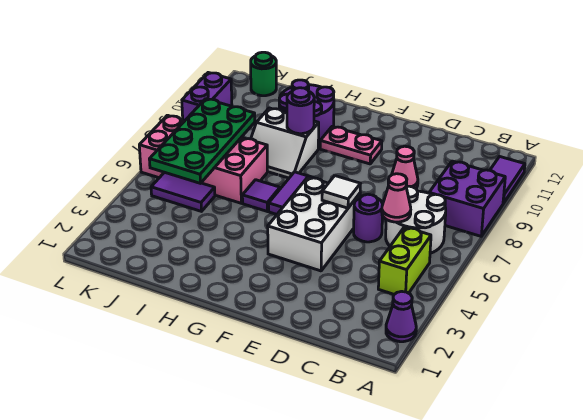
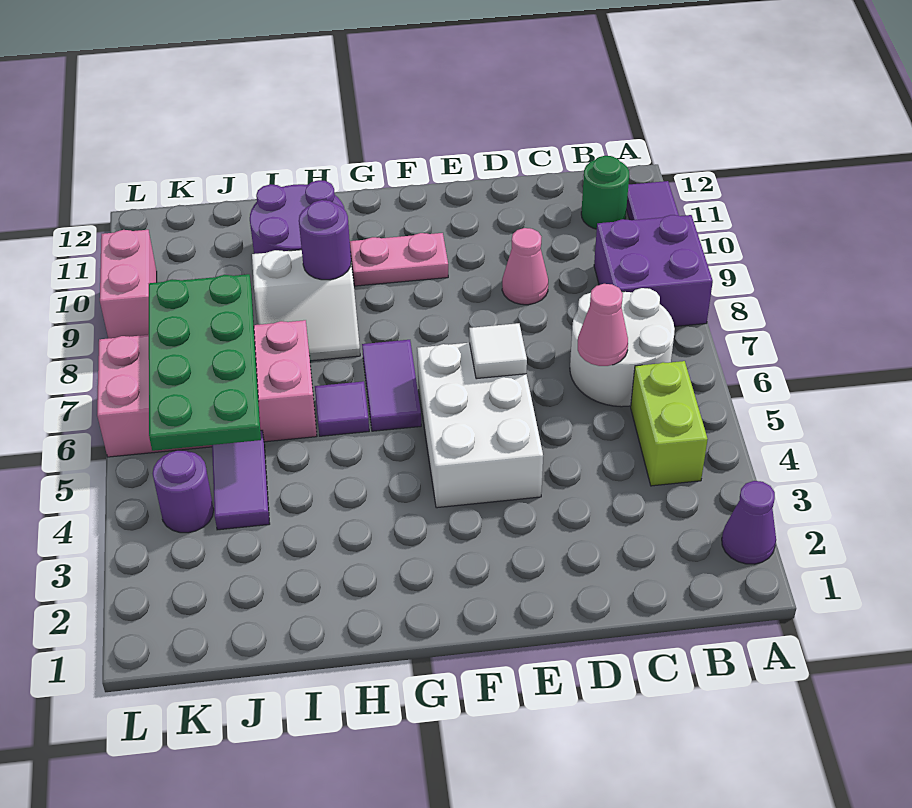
purple 1x1 round brick [354,194,383,242] -> purple 1x1 round brick moved to [153,450,214,533]
purple 1x2 tile [151,172,215,211] -> purple 1x2 tile turned to [212,430,270,530]
green 1x1 round brick [251,52,276,96] -> green 1x1 round brick moved to [581,156,629,229]
purple 1x2 brick [182,73,232,120] -> pink 1x2 brick [100,230,157,338]

